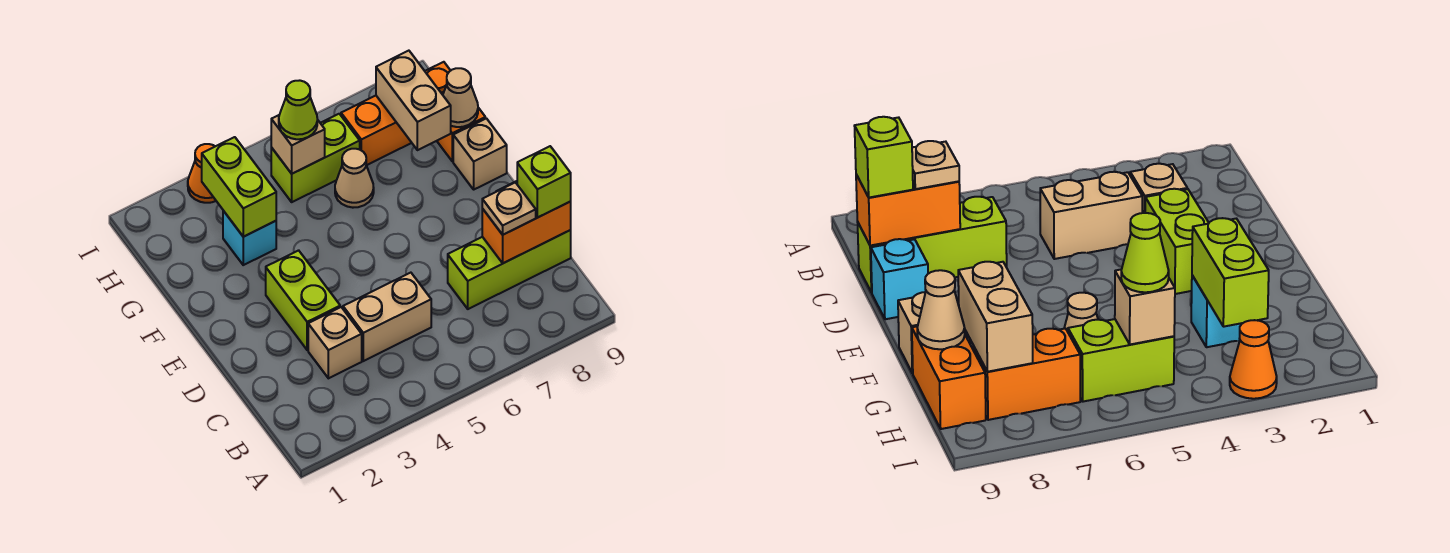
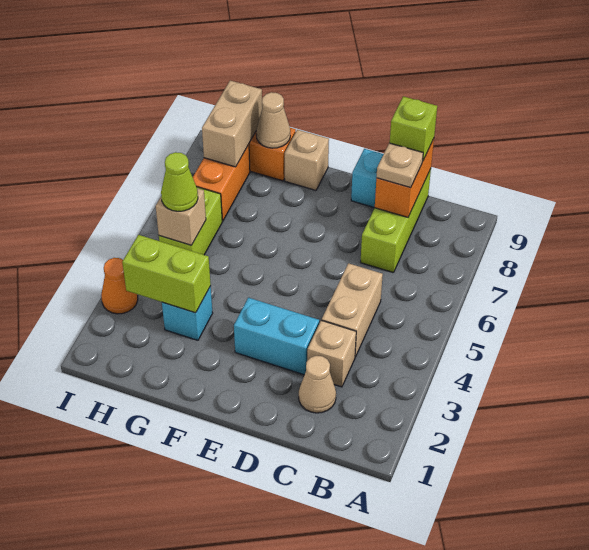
lime 1x2 brick [266,250,340,350] -> cyan 1x2 brick [234,298,319,375]
tan 1x1 cone [335,149,374,208] -> tan 1x1 cone moved to [299,356,336,413]
tan 1x2 brick [376,51,451,150] -> tan 1x2 brick turned to [202,80,262,167]

